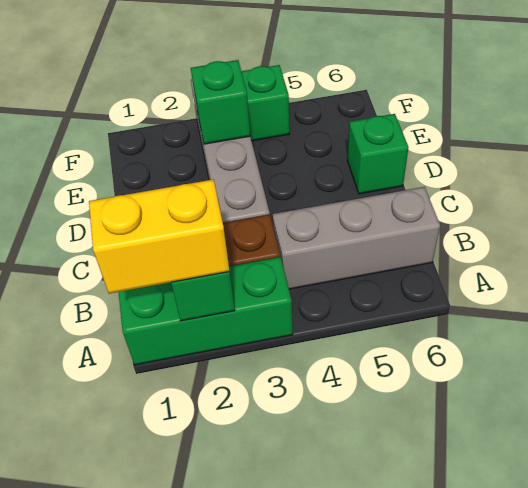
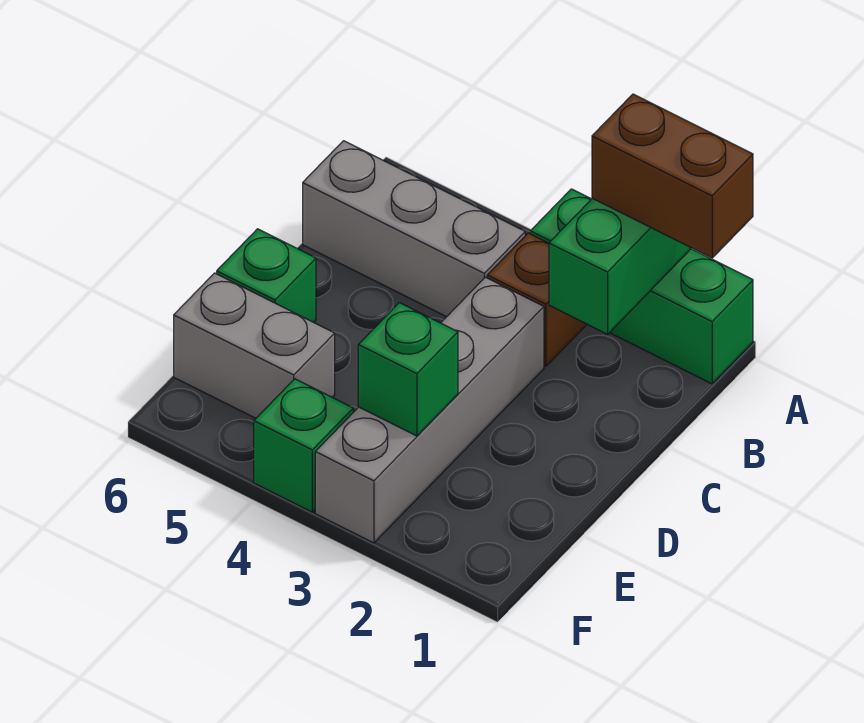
yellow 1x2 brick [89,179,230,294] -> brown 1x2 brick [592,94,753,258]
none -> grey 1x2 brick [174,273,335,418]

